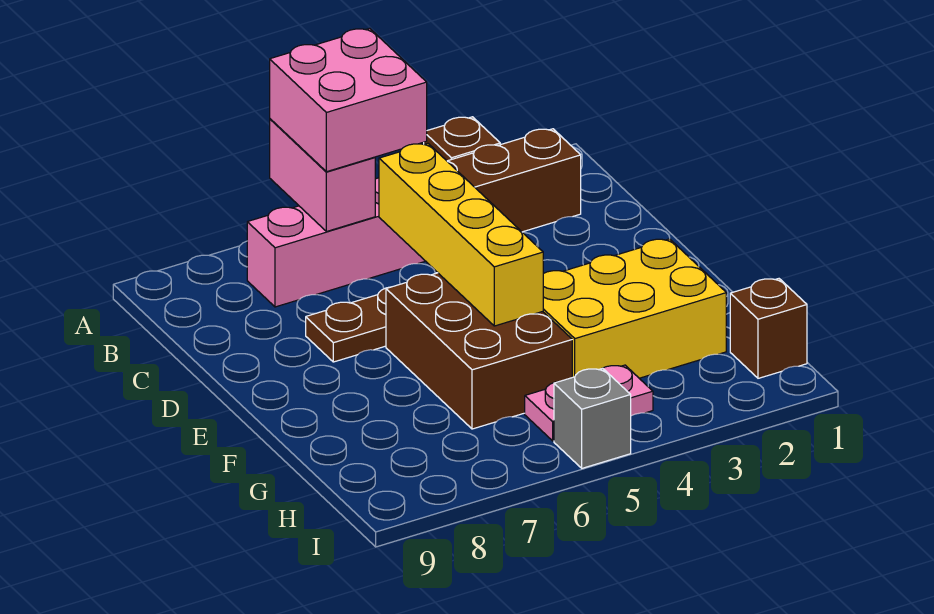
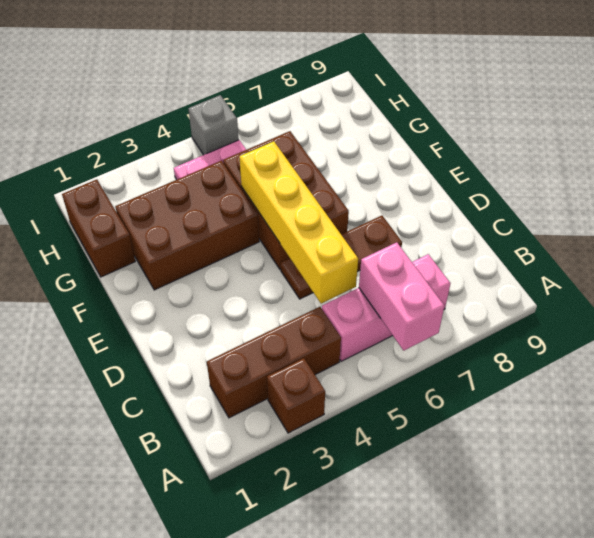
pink 2x2 brick [270,28,427,172] -> none
yellow 2x3 brick [543,239,726,378] -> brown 2x3 brick [115,161,259,290]
brown 1x1 brick [730,279,807,378] -> brown 1x2 brick [62,179,135,277]

